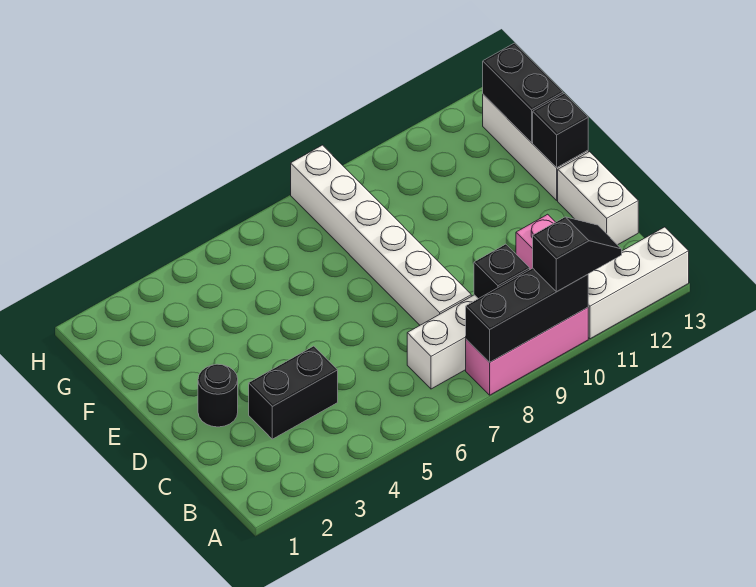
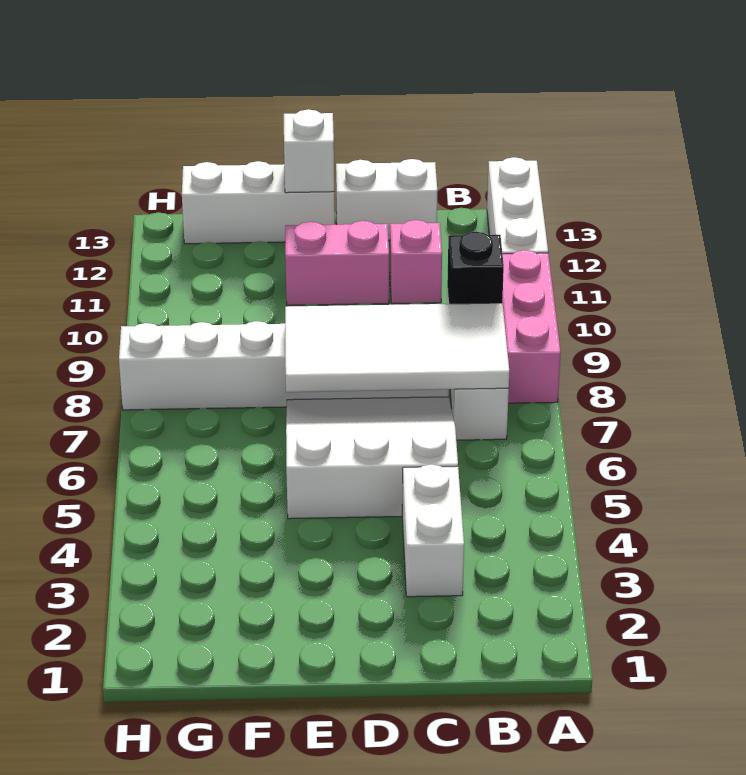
black 1x3 brick [466,268,588,362] -> none
black 1x2 slope [533,217,622,292] -> none
none -> white 2x4 tile [285,303,509,392]
black 1x2 brick [249,346,338,439] -> white 1x2 brick [402,465,464,597]
none -> white 3x3 slope [286,397,458,519]
black 1x1 round brick [198,364,238,427] -> none
none -> pink 1x2 brick [285,221,389,305]
black 1x1 brick [533,94,588,168] -> white 1x1 brick [284,109,334,193]
black 1x2 brick [483,43,563,143] -> none

